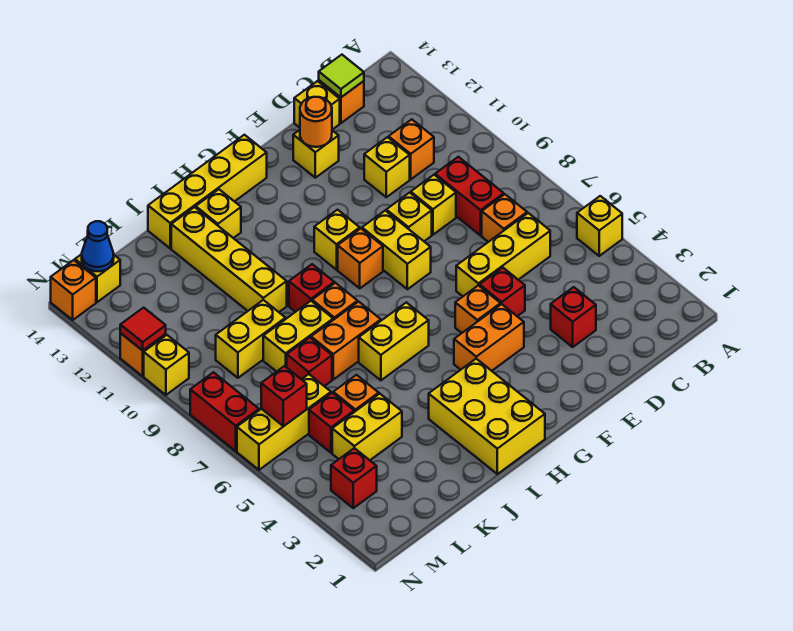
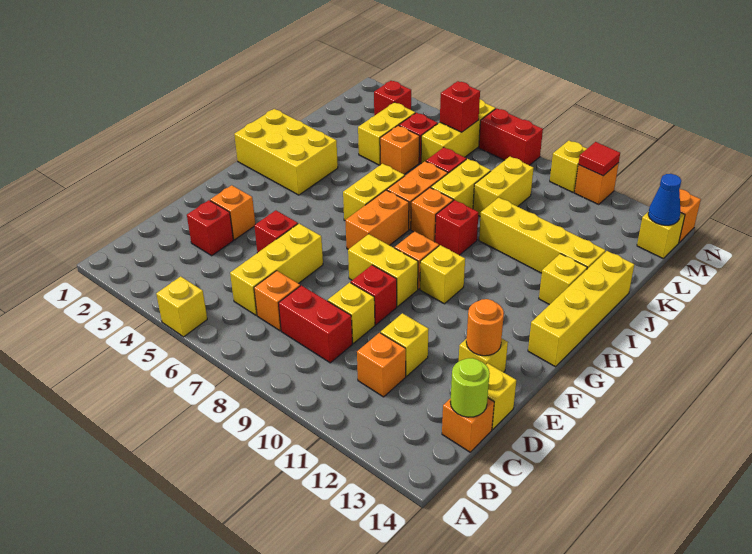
lime 1x1 tile [319,55,364,97] -> lime 1x1 round brick [450,358,490,417]
yellow 1x1 brick [386,193,432,241] -> red 1x1 brick [351,265,397,325]
orange 1x2 brick [454,304,524,371] -> orange 1x2 brick moved to [345,190,409,249]
orange 1x1 brick [455,285,501,333] -> orange 1x1 brick moved to [210,185,255,240]

